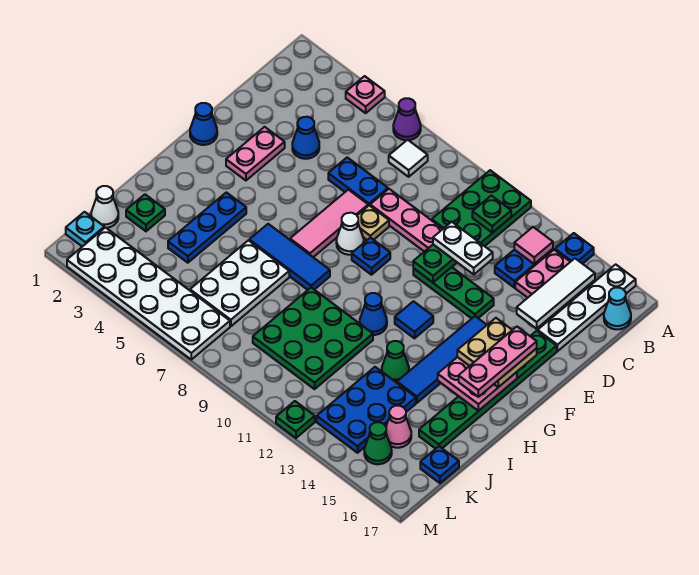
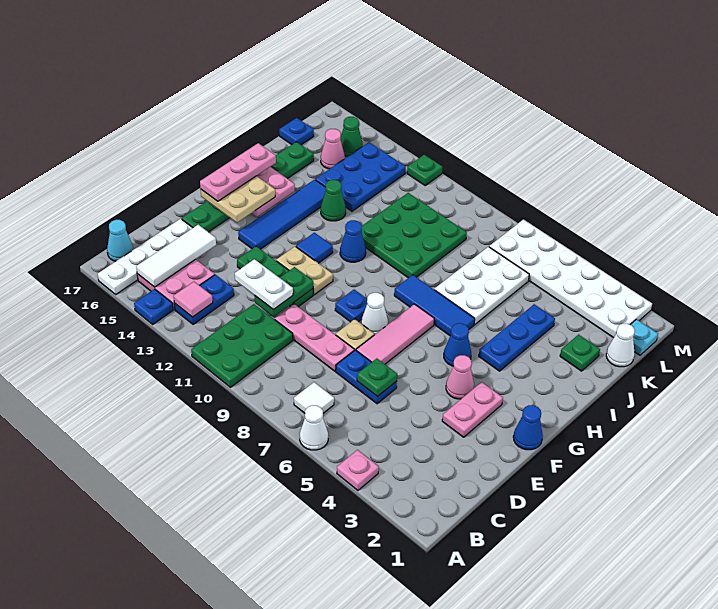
purple 1x1 cone [393,98,421,140] -> white 1x1 cone [300,405,328,450]
green 1x1 plate [472,196,511,233] -> green 1x1 plate moved to [357,358,397,397]
blue 1x1 cone [292,117,319,159] -> blue 1x1 cone moved to [444,323,471,366]
none -> pink 1x1 cone [446,355,474,399]
none -> tan 1x2 plate [276,246,333,295]

